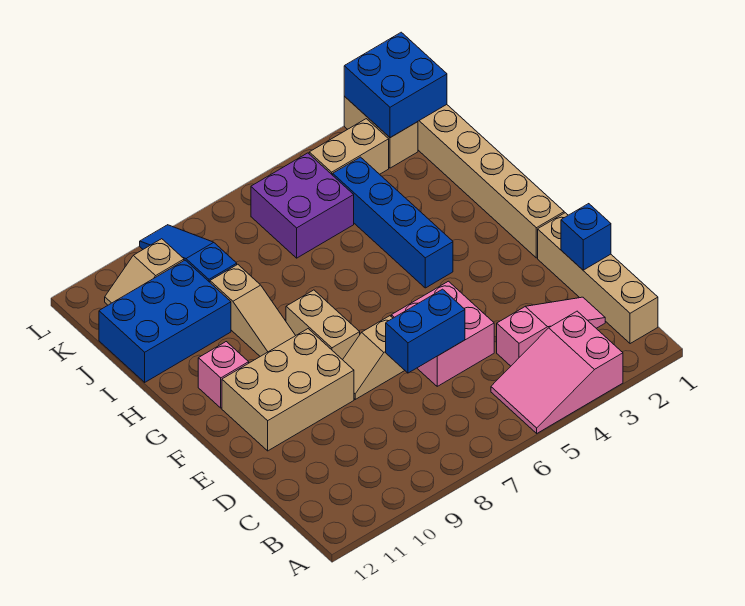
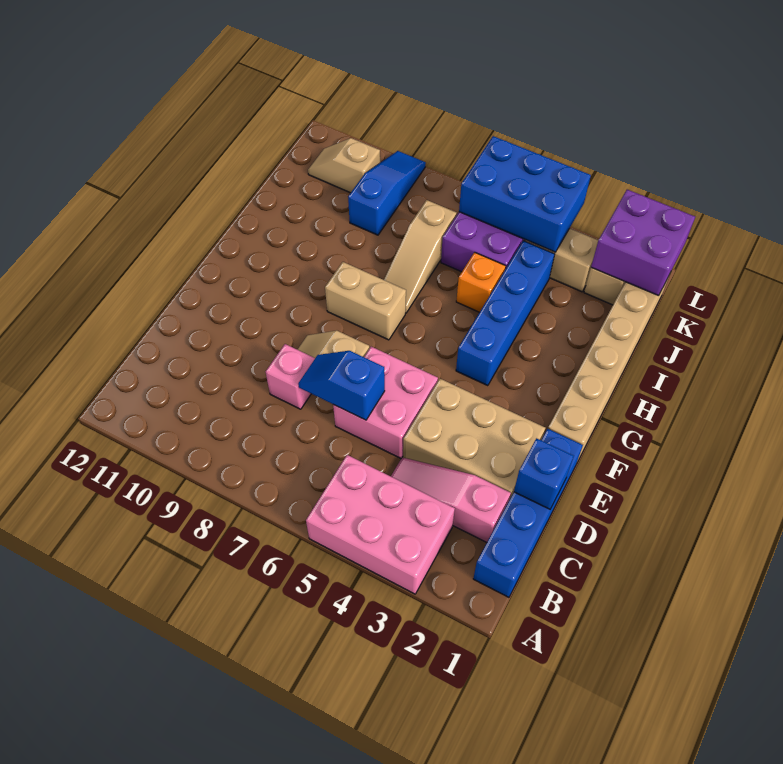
pink 2x3 slope [491,311,623,433] -> pink 2x3 brick [306,455,455,594]
tan 1x4 brick [538,213,658,344] -> blue 1x4 brick [473,429,583,597]
pink 1x3 slope [497,297,605,366] -> pink 1x3 slope turned to [391,457,511,542]
blue 1x2 brick [386,289,465,373] -> blue 1x2 slope [298,351,385,420]
tan 2x3 brick [222,329,354,451] -> tan 2x3 brick moved to [403,379,545,500]
tan 1x2 brick [286,290,360,360] -> tan 1x2 brick turned to [325,262,406,340]
tan 1x3 slope [210,264,296,356] -> tan 1x3 slope moved to [384,200,457,313]
pink 1x1 brick [198,342,249,408] -> pink 1x1 brick moved to [266,344,315,409]
none -> orange 1x1 brick [456,252,506,312]
blue 2x3 brick [99,260,231,382] -> blue 2x3 brick moved to [459,136,591,252]
blue 2x2 brick [344,32,447,138] -> purple 2x2 brick [591,190,695,296]

